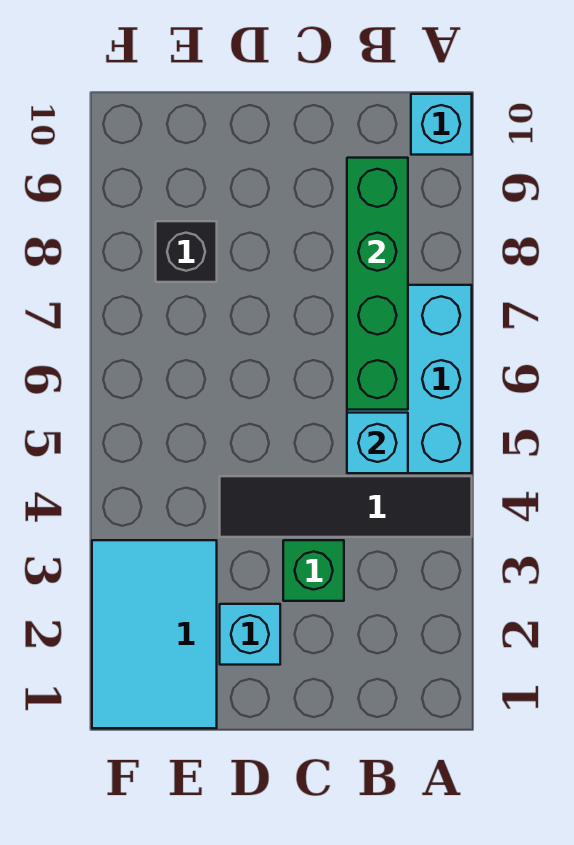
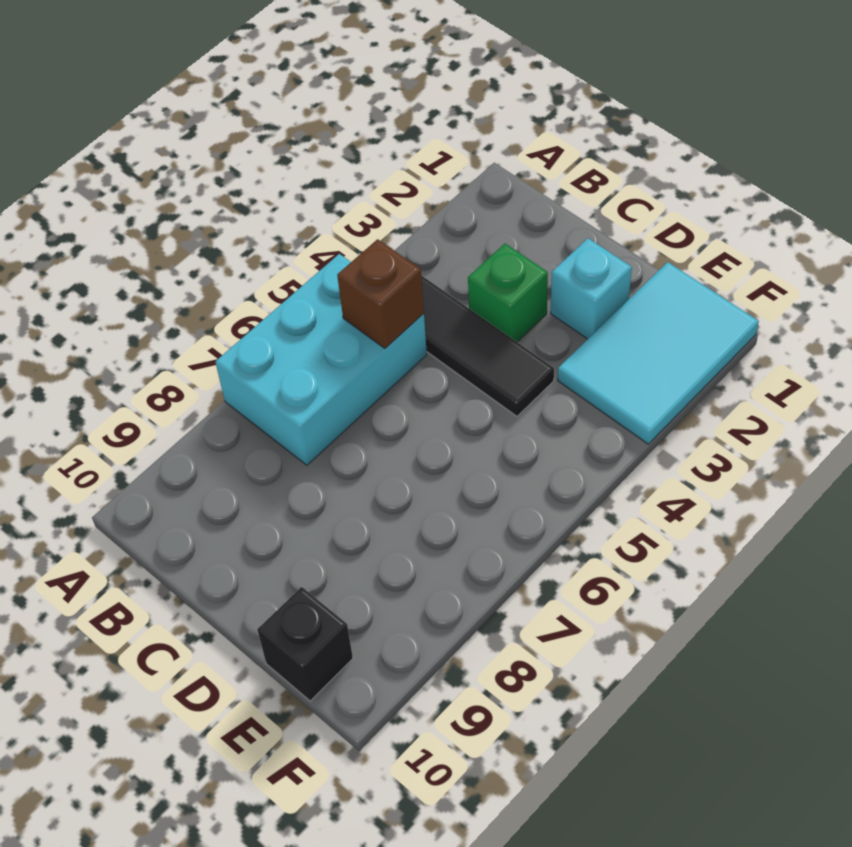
cyan 1x1 brick [411,94,472,155] -> none
cyan 1x1 brick [347,413,408,473] -> brown 1x1 brick [337,239,424,348]
green 1x4 brick [347,158,408,410] -> none
black 1x1 brick [156,221,217,282] -> black 1x1 brick moved to [257,587,353,701]

